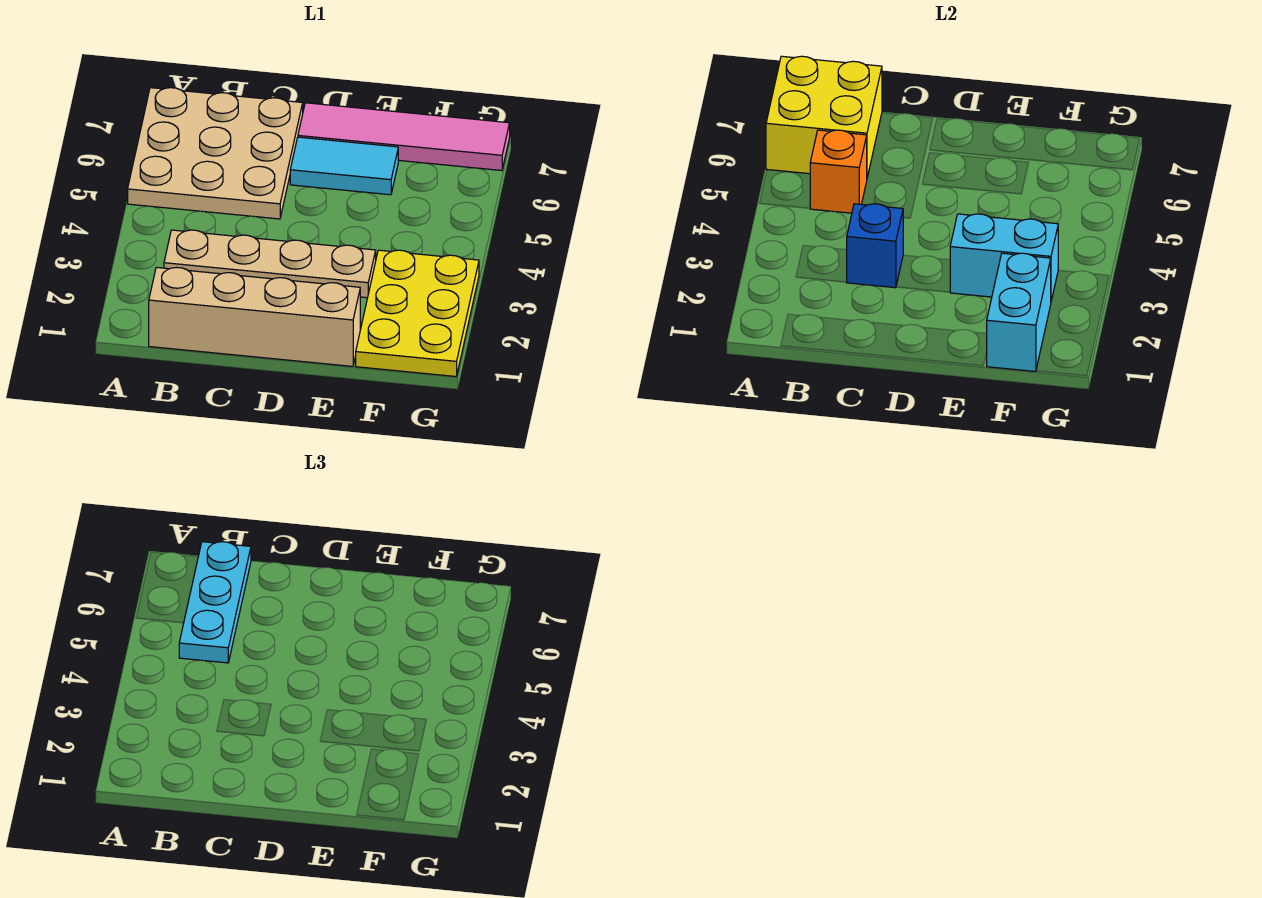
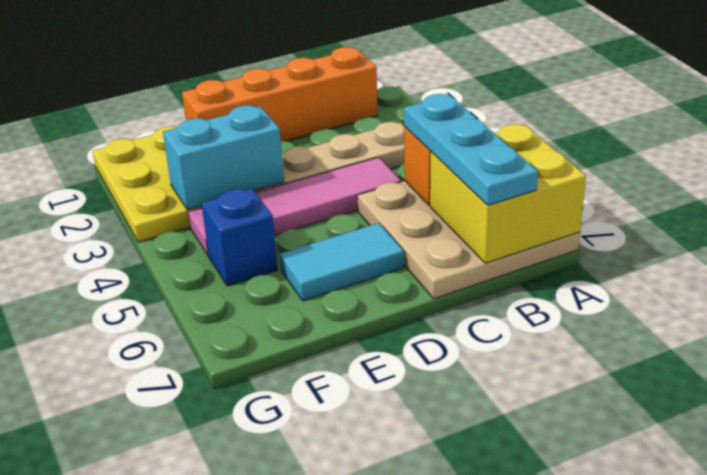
tan 1x4 brick [149,267,360,366] -> orange 1x4 brick [182,47,378,141]
blue 1x1 brick [847,204,904,288] -> blue 1x1 brick moved to [202,189,278,286]
pink 1x4 tile [298,103,510,170] -> pink 1x4 tile moved to [188,157,401,255]
cyan 1x2 brick [986,253,1051,372] -> none

